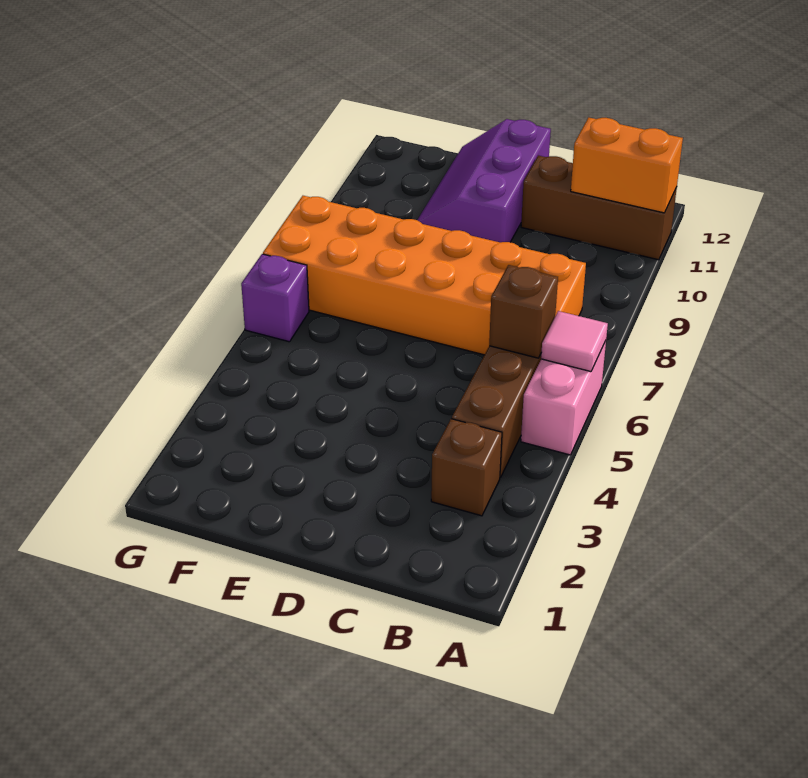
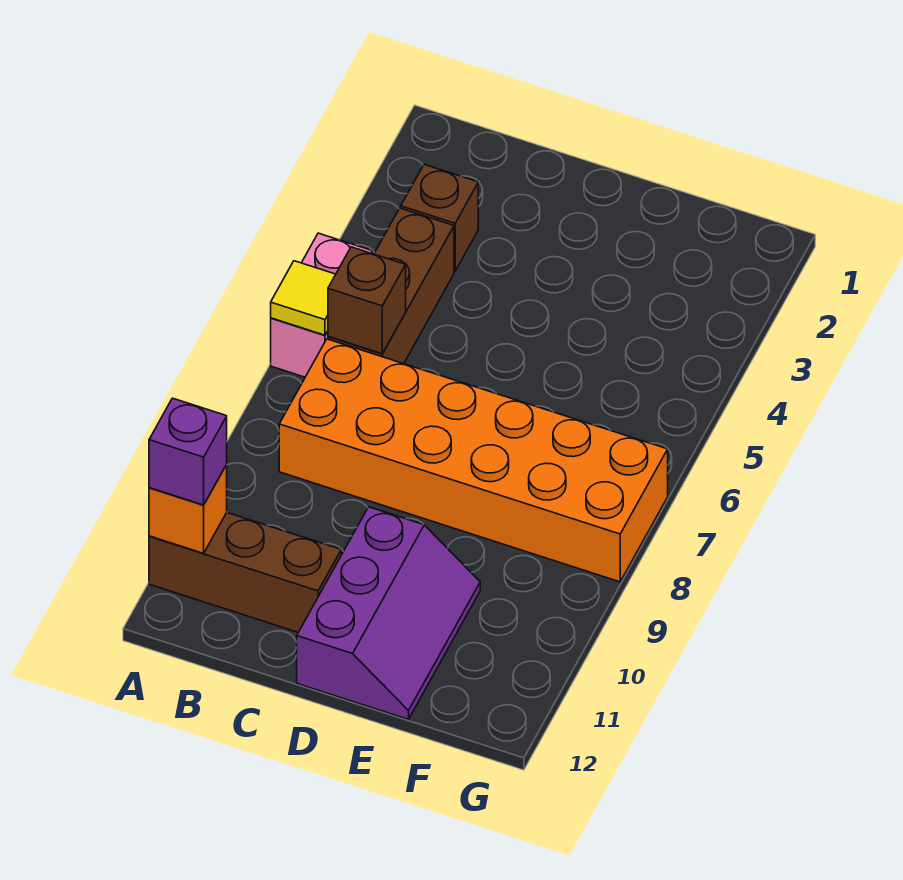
pink 1x1 tile [541,311,608,372] -> yellow 1x1 tile [271,261,336,335]
orange 1x2 brick [571,118,683,213] -> orange 1x1 brick [149,465,227,553]
purple 1x1 brick [241,254,309,342] -> purple 1x1 brick moved to [149,398,227,505]

